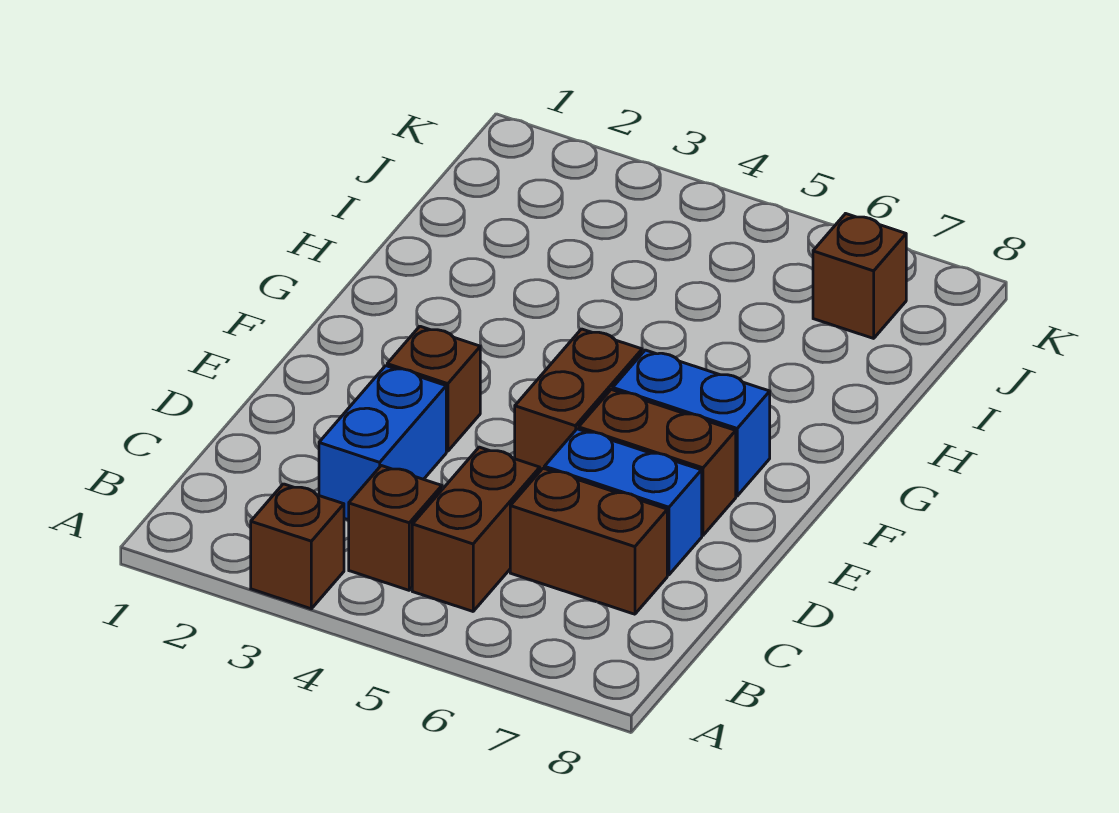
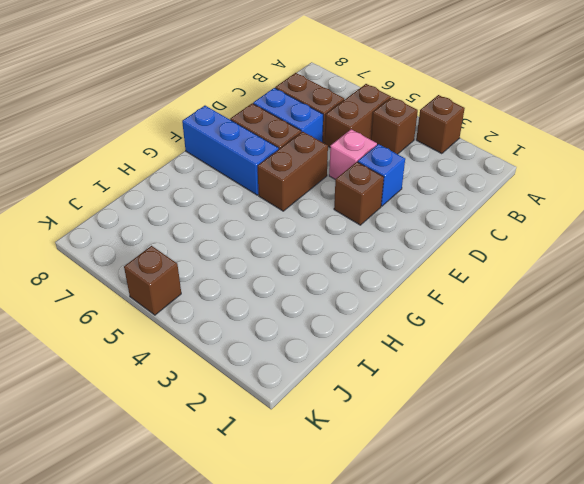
blue 1x2 brick [319,366,446,520] -> blue 1x1 brick [358,144,405,206]
none -> pink 1x1 brick [329,129,377,179]
blue 1x2 brick [613,350,770,496] -> blue 1x3 brick [182,106,279,195]
brown 1x1 brick [813,214,906,338] -> brown 1x1 brick moved to [124,246,181,315]

